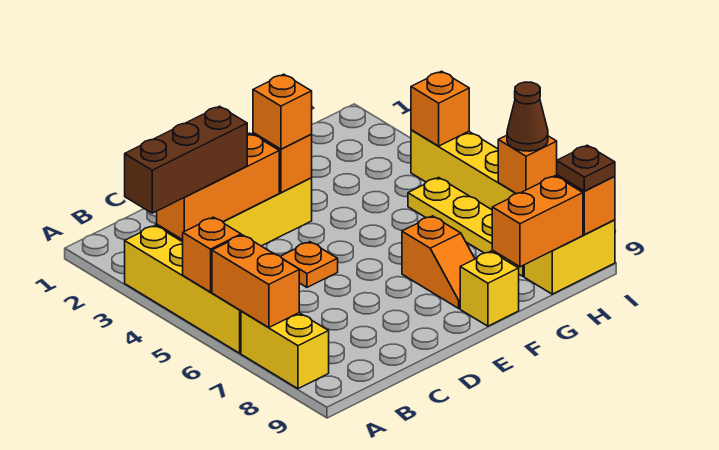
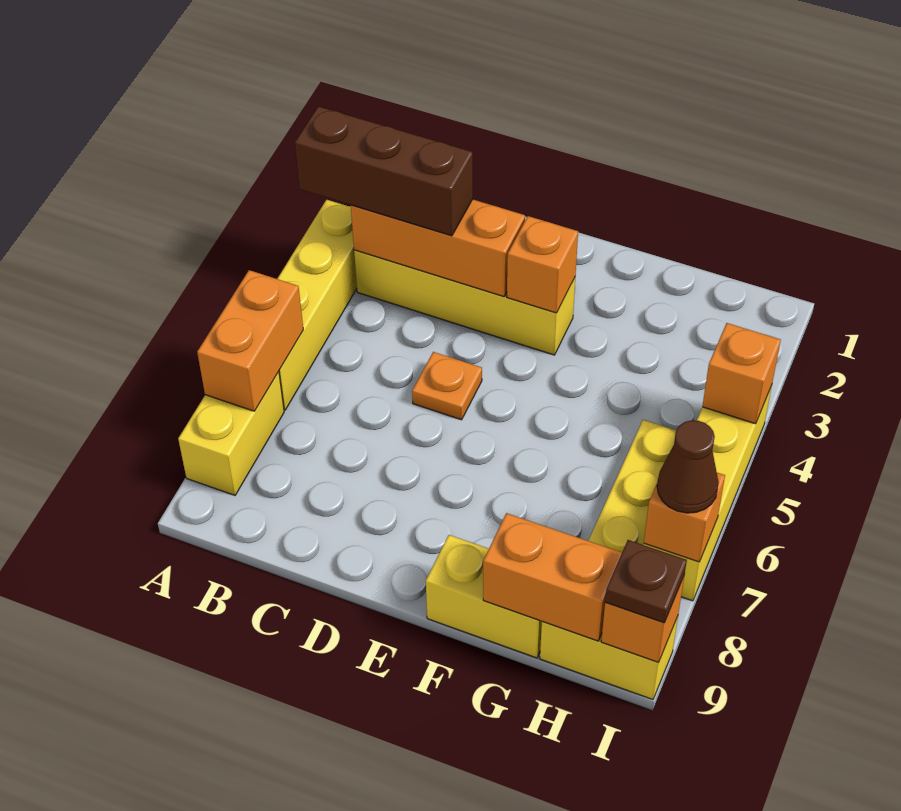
orange 1x1 brick [183,217,241,292] -> none
orange 1x1 brick [253,74,312,149] -> none
orange 1x2 slope [402,216,475,308] -> none
yellow 1x1 brick [460,251,519,326] -> yellow 1x2 brick [426,535,542,658]

